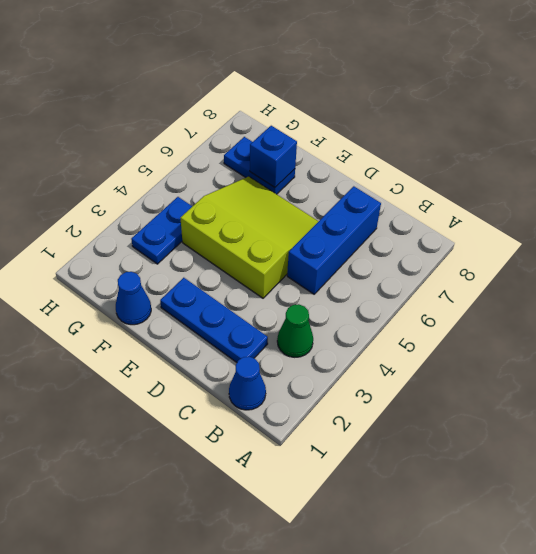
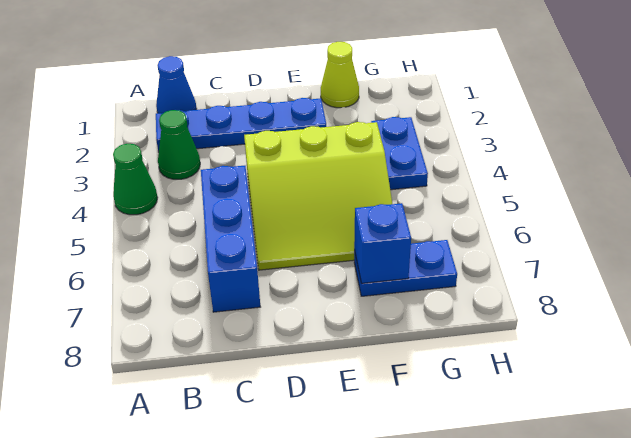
none -> green 1x1 cone [113,144,158,215]
blue 1x3 plate [160,278,268,362] -> blue 1x4 plate [156,98,326,152]
blue 1x1 cone [116,272,151,325] -> lime 1x1 cone [321,42,359,108]

